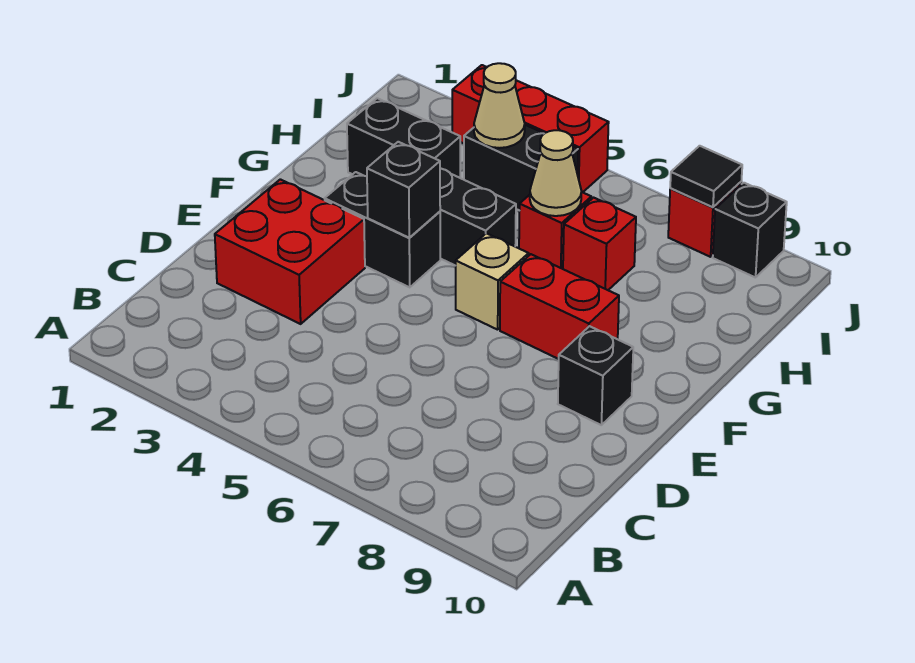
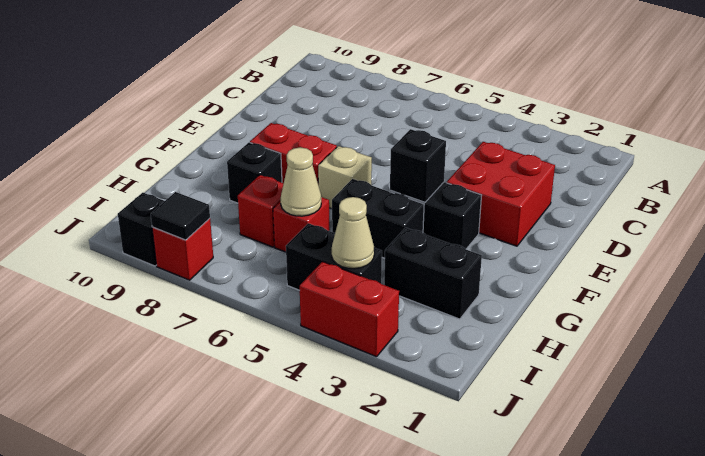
black 1x1 brick [558,326,633,425] -> black 1x1 brick moved to [227,142,282,203]
red 1x3 brick [452,65,609,192] -> red 1x2 brick [300,262,399,357]

